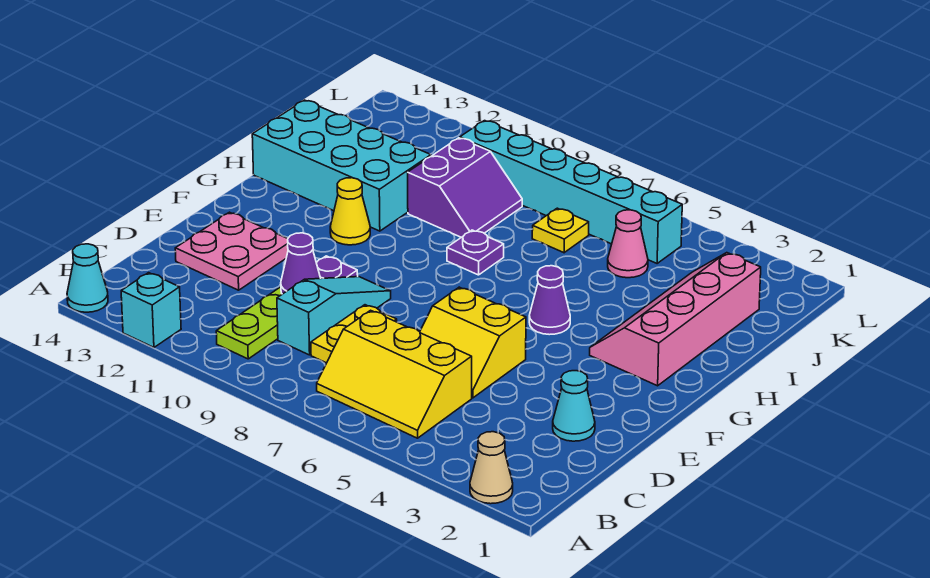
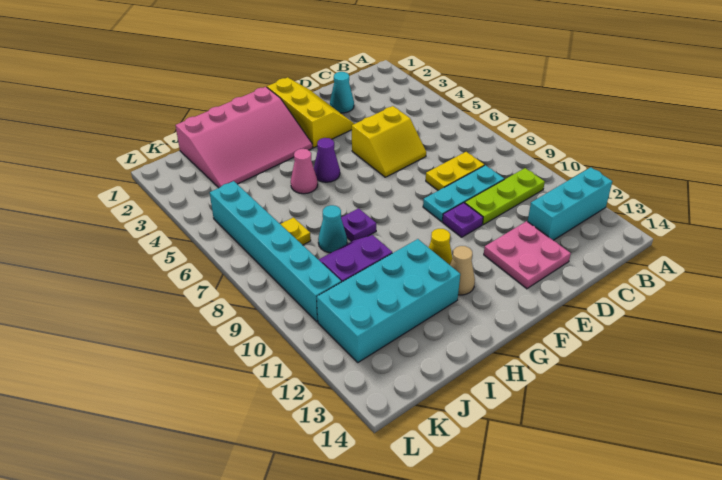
tan 1x1 cone [470,432,513,504] -> tan 1x1 cone moved to [450,246,475,295]
cyan 1x1 brick [121,273,181,347] -> cyan 1x3 brick [528,167,612,240]
cyan 1x1 cone [67,244,108,312] -> cyan 1x1 cone moved to [318,205,347,253]
yellow 2x3 slope [317,310,472,438] -> yellow 2x3 slope moved to [267,77,354,148]
cyan 1x3 slope [277,277,391,355] -> cyan 1x3 plate [423,165,504,221]
yellow 2x2 slope [420,287,526,398] -> yellow 2x2 slope turned to [352,106,426,177]
purple 1x1 cone [281,233,321,294] -> none
pink 2x4 slope [590,253,761,386] -> pink 3x4 slope [175,87,312,188]
cyan 2x4 brick [252,100,431,231] -> cyan 2x4 brick turned to [317,239,460,362]
pink 1x1 cone [608,210,648,278] -> pink 1x1 cone moved to [291,149,318,194]

